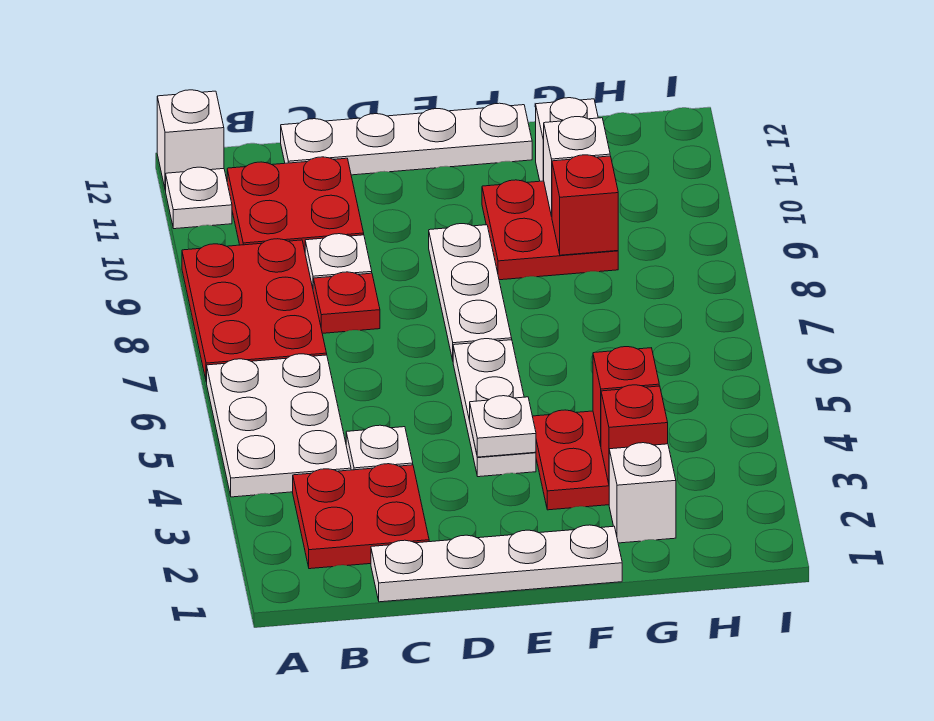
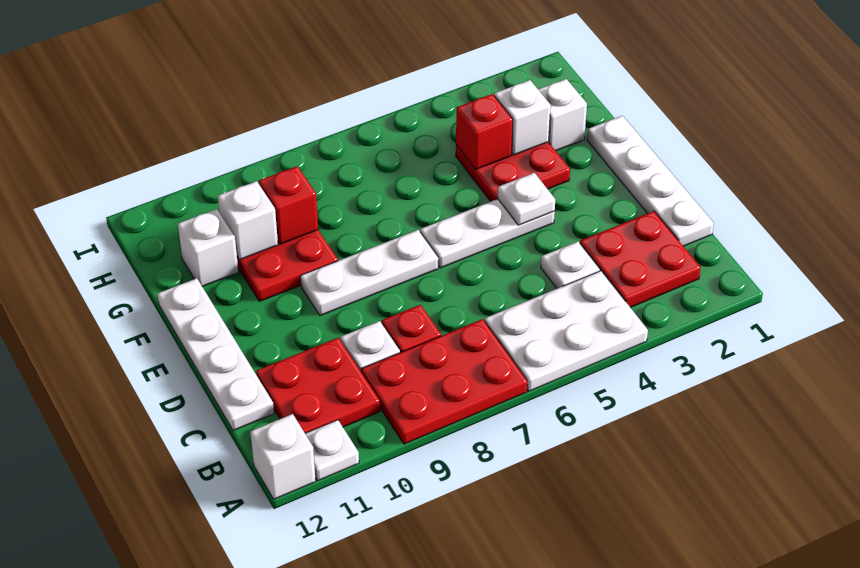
red 1x1 brick [601,385,668,483] -> white 1x1 brick [494,80,551,155]

